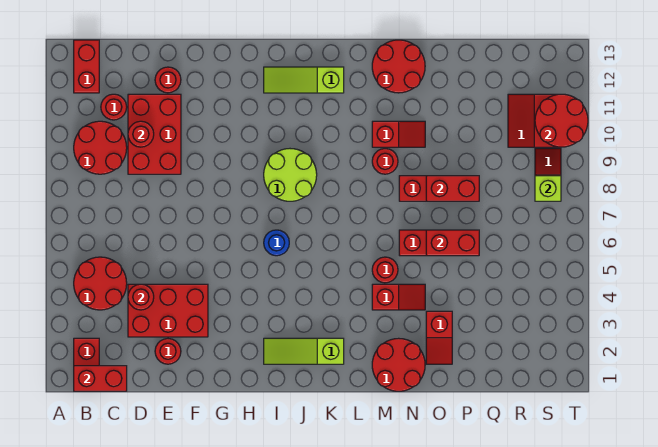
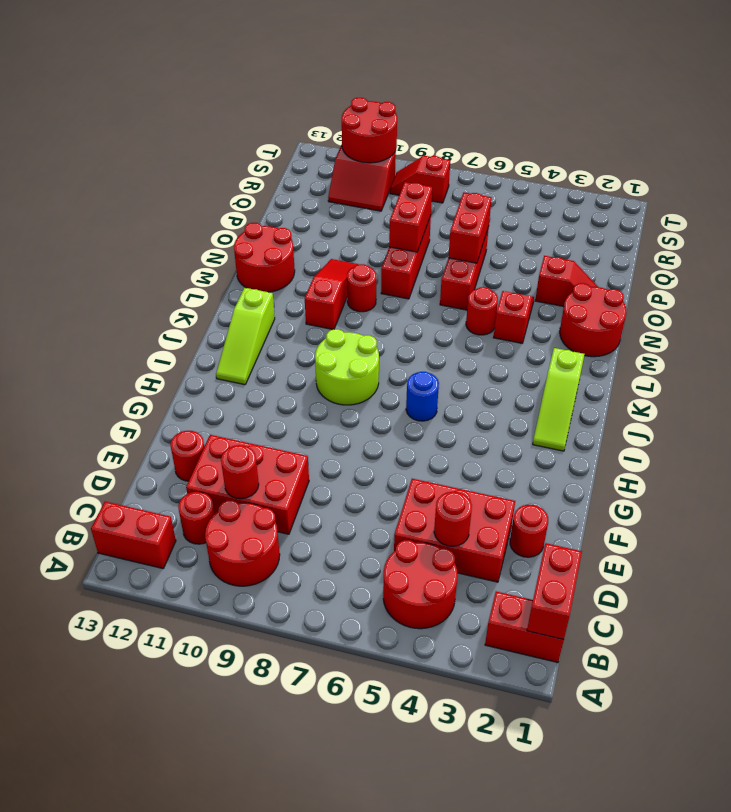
red 2x3 brick [128,284,208,337] -> red 2x3 brick turned to [394,479,515,582]
red 1x2 slope [372,121,425,147] -> red 1x3 slope [305,259,358,329]
lime 1x1 brick [535,176,561,201] -> none

